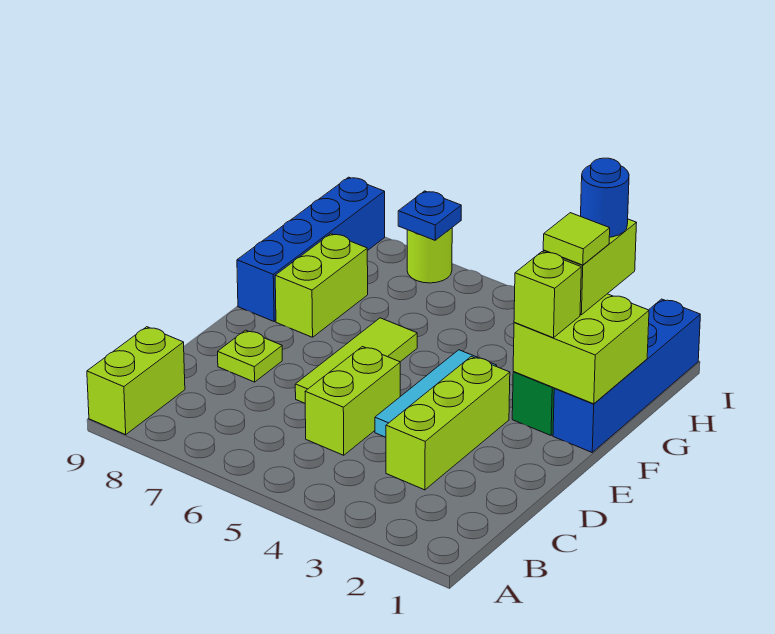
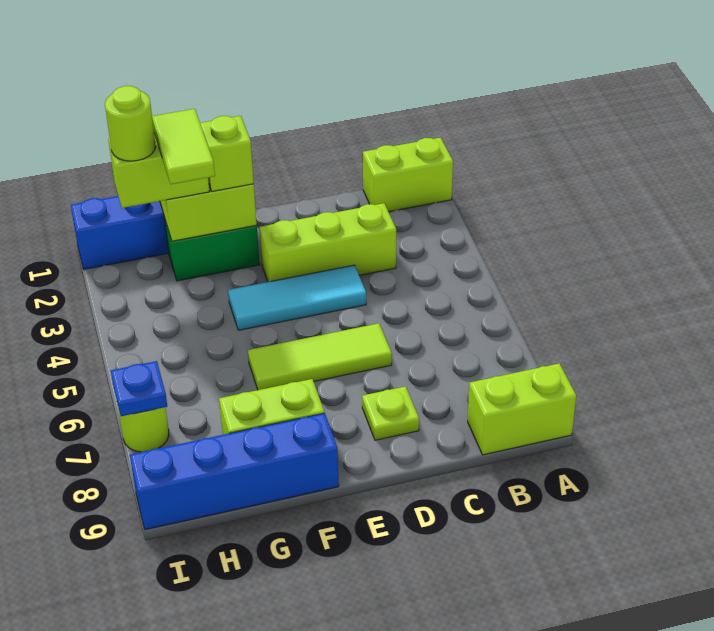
lime 1x2 brick [305,347,400,455] -> lime 1x2 brick moved to [363,137,453,212]
lime 1x1 tile [543,213,610,265] -> lime 1x2 tile [152,109,215,184]
blue 1x1 round brick [581,158,629,237] -> lime 1x1 round brick [105,86,156,161]

